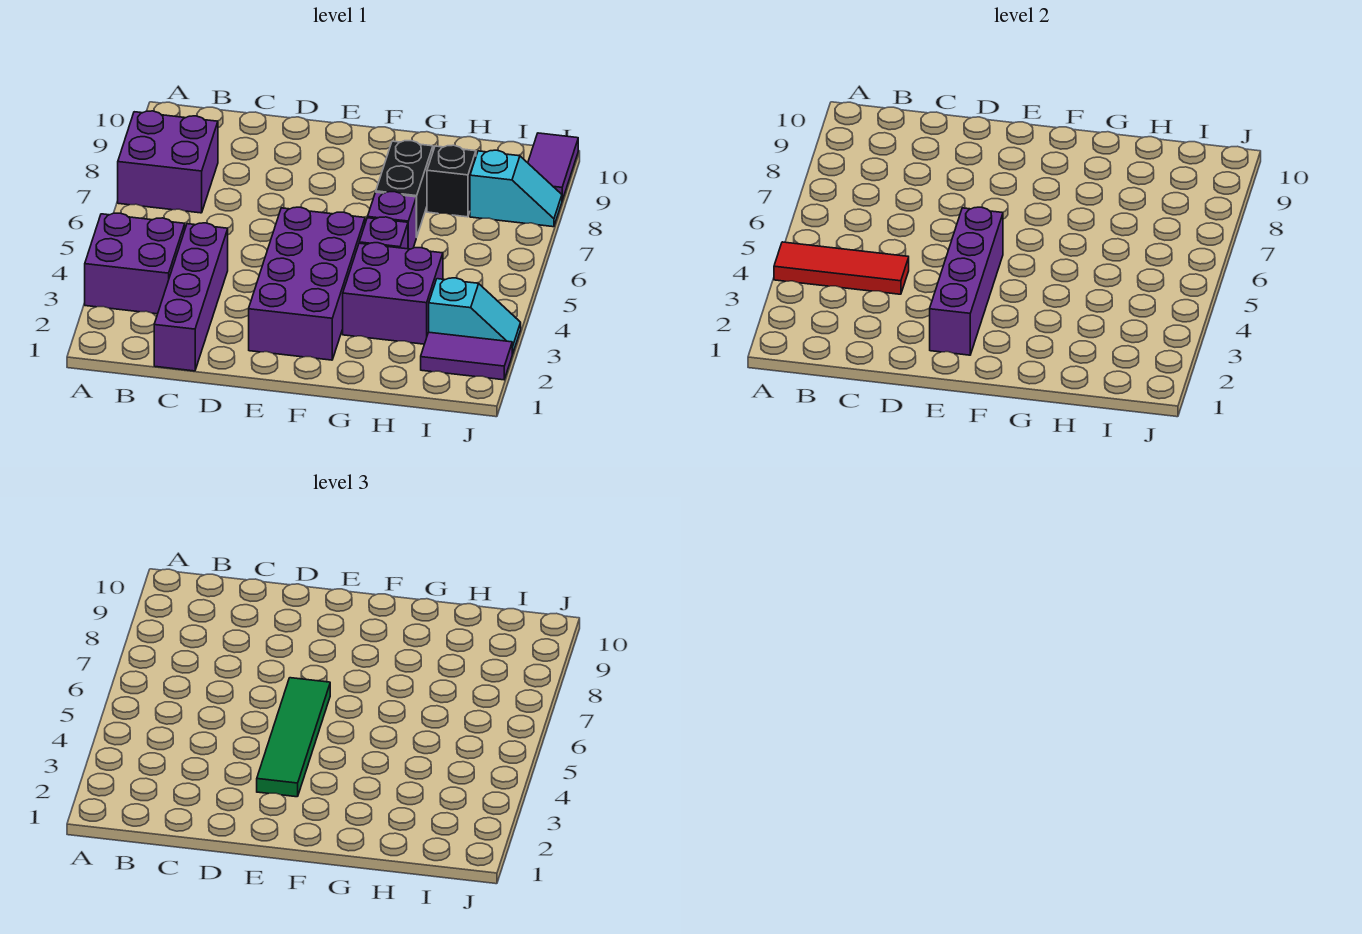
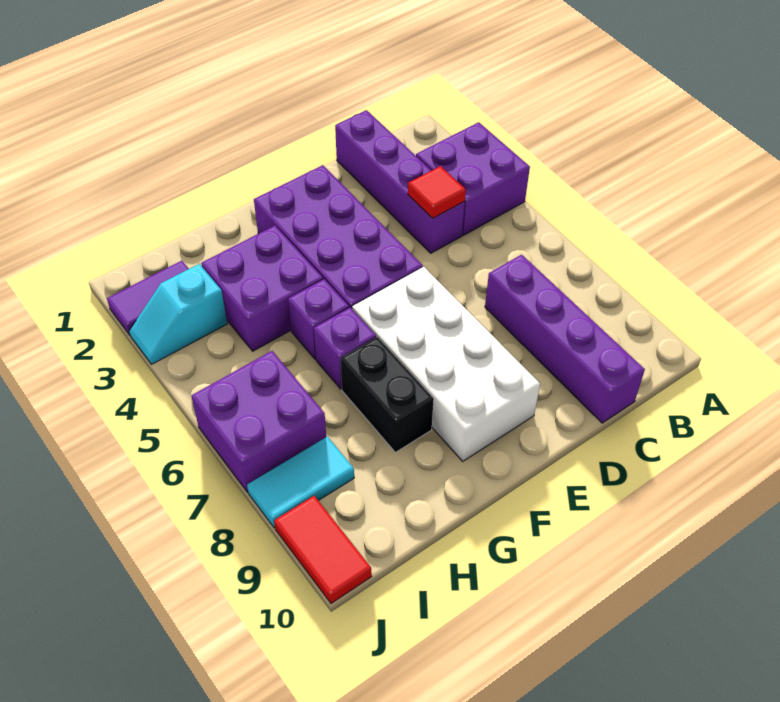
red 1x3 tile [774,242,909,294] -> red 1x1 tile [408,166,466,218]
purple 2x2 brick [118,111,218,213] -> purple 2x2 brick moved to [191,351,326,492]
purple 1x4 brick [930,207,1003,355] -> purple 1x4 brick moved to [485,255,645,423]
green 1x4 tile [257,678,330,797] -> none
none -> white 2x4 brick [352,267,540,461]
black 1x1 brick [427,145,476,217] -> none
cyan 1x2 slope [470,150,562,227] -> cyan 1x2 tile [247,437,354,528]
purple 1x2 tile [528,133,578,200] -> red 1x2 tile [274,496,372,604]

